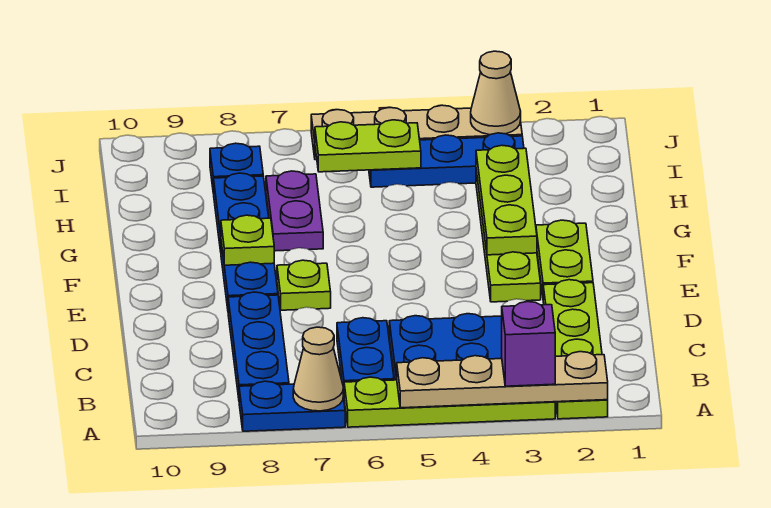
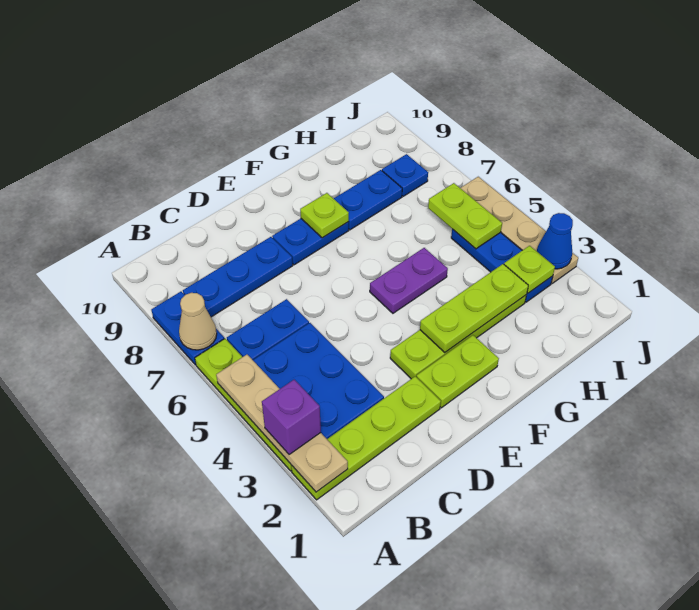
lime 1x1 plate [277,260,331,310] -> lime 1x1 plate moved to [504,246,555,293]
purple 1x2 plate [266,171,323,251] -> purple 1x2 plate moved to [370,248,448,313]
tan 1x1 cone [471,51,521,135] -> blue 1x1 cone [537,213,573,269]

